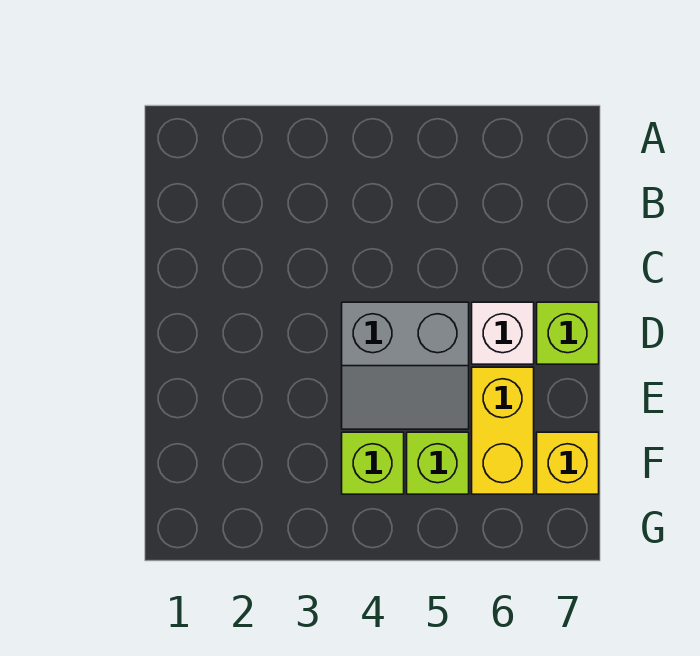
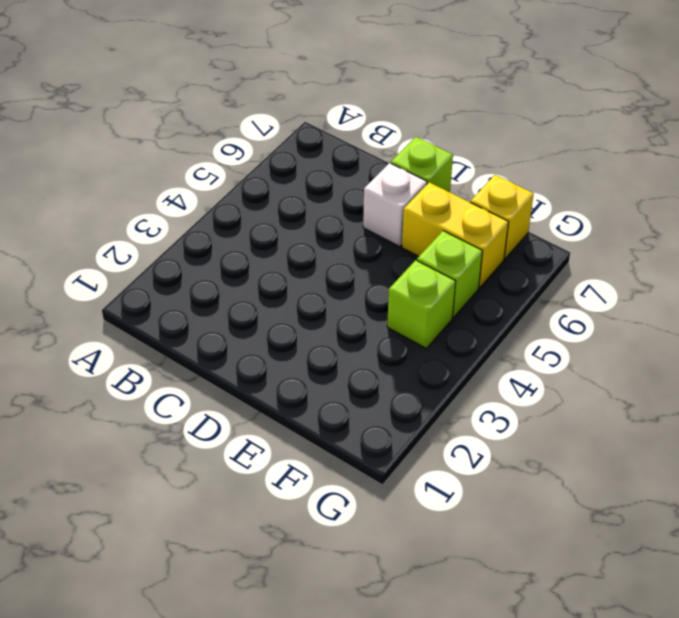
grey 2x2 slope [342,302,469,429] -> none

